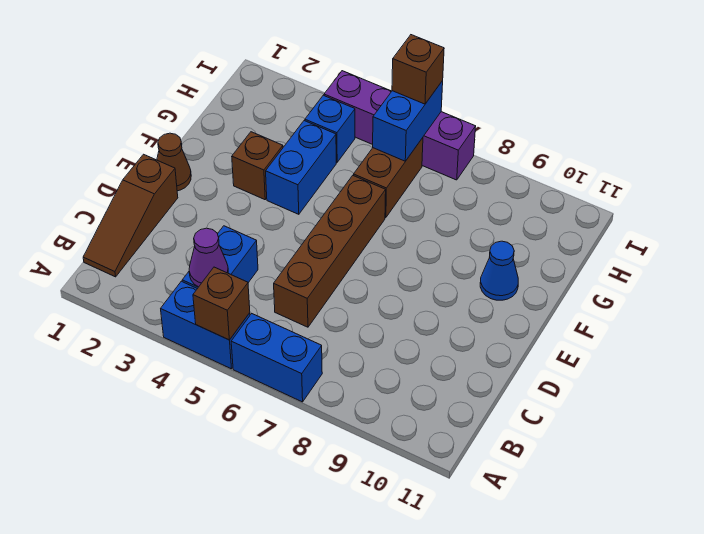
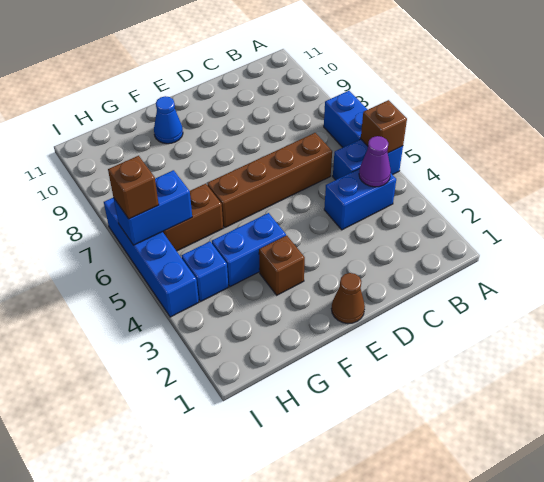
blue 1x2 brick [161,281,250,369] -> blue 1x2 brick turned to [333,139,403,180]
brown 1x3 slope [83,154,178,277] -> none
purple 1x4 brick [324,71,476,180] -> blue 1x4 brick [104,198,199,317]

